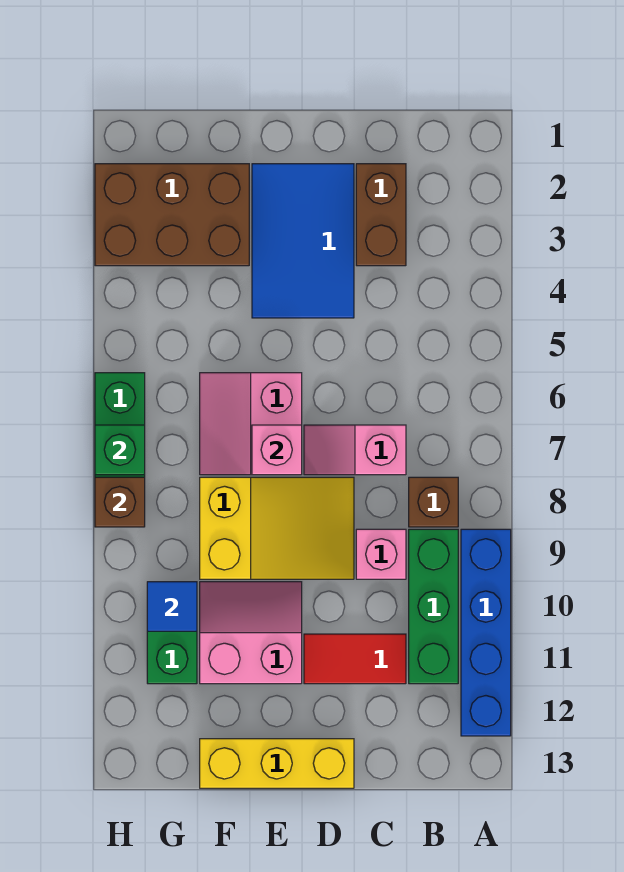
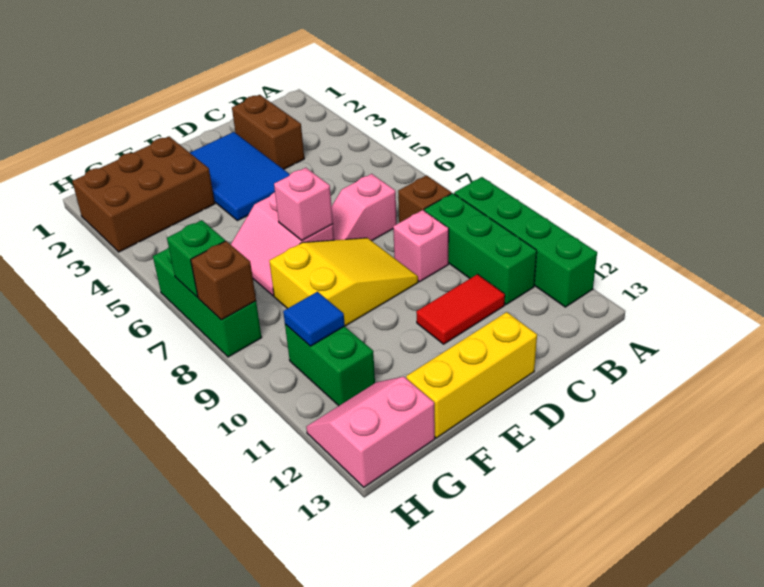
blue 1x4 brick [461,529,511,736] -> green 1x4 brick [454,177,597,307]
pink 2x2 slope [200,582,302,684] -> pink 2x2 slope moved to [306,377,435,487]

